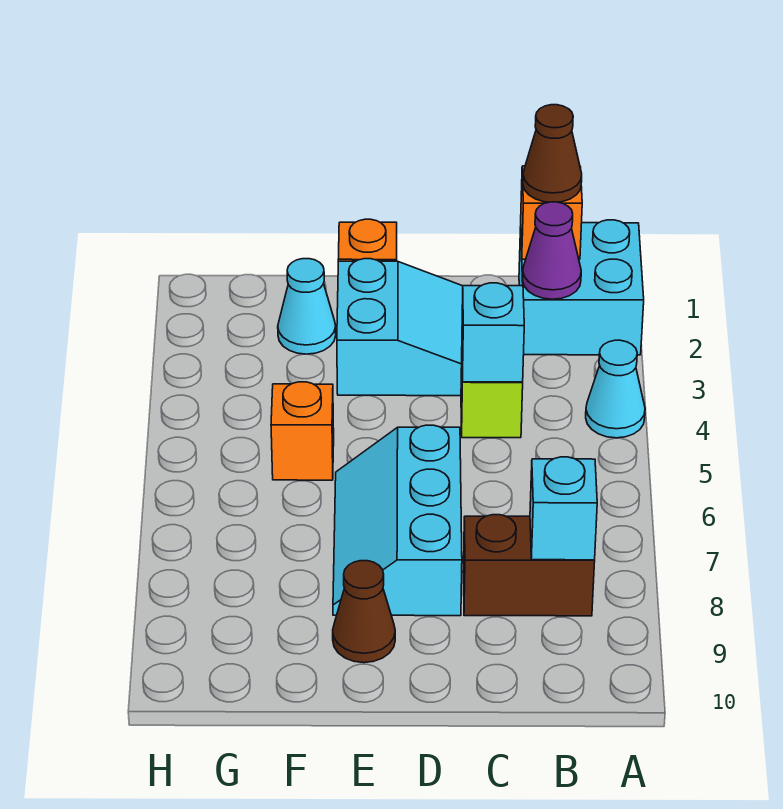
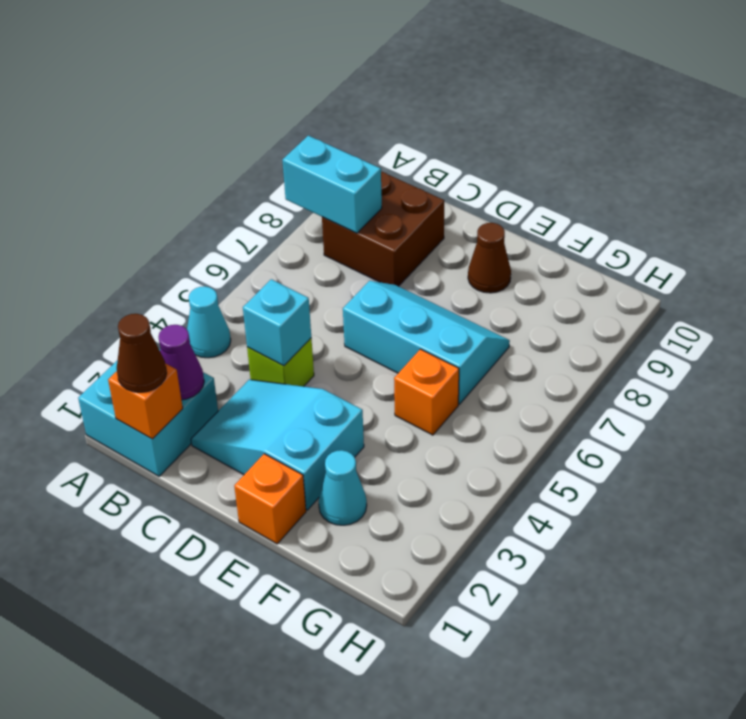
brown 1x2 brick [463,515,595,616] -> brown 2x2 brick [322,172,444,286]
cyan 1x1 brick [530,457,597,560] -> cyan 1x2 brick [283,136,382,233]
cyan 2x3 slope [333,425,462,616] -> cyan 2x3 slope turned to [343,281,510,404]

